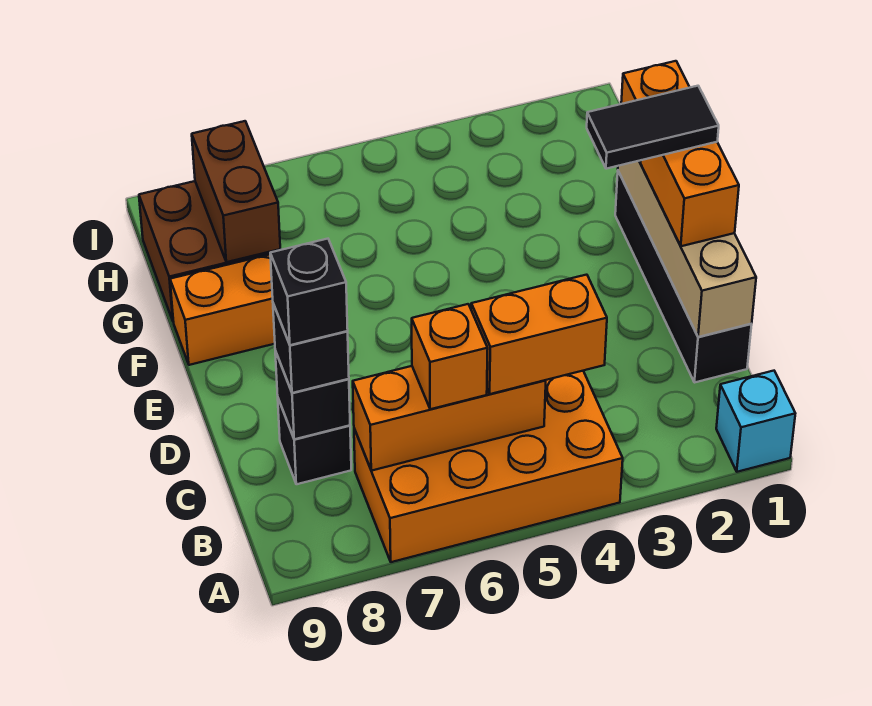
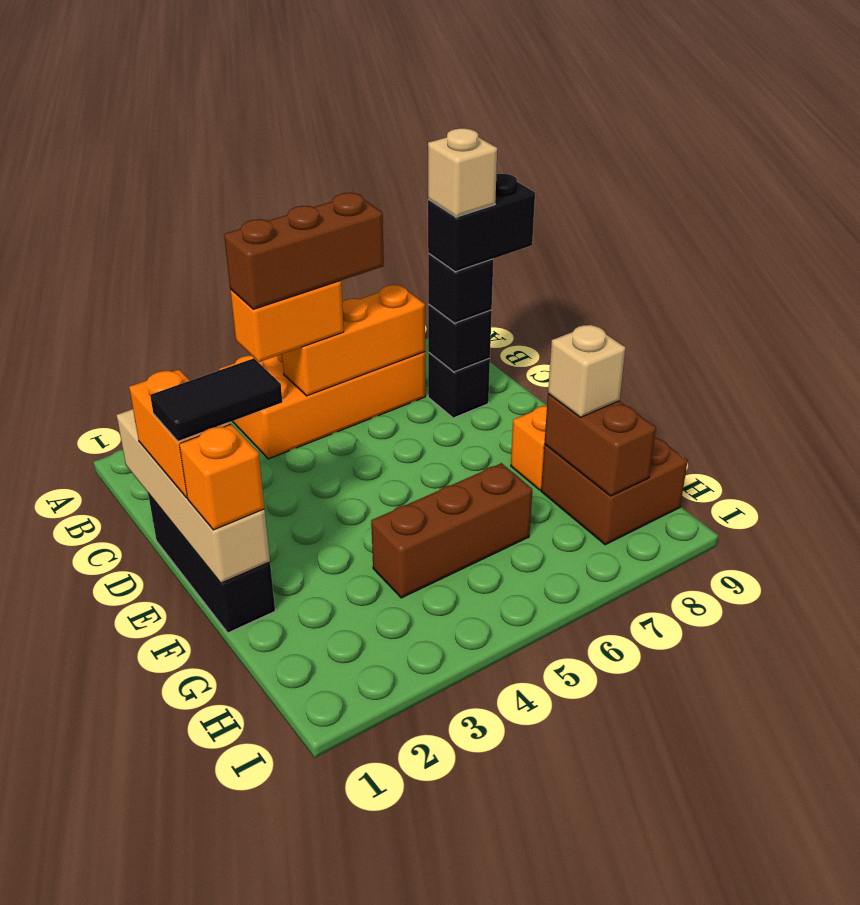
cyan 1x1 brick [716,371,795,472] -> none
none -> brown 1x3 brick [224,193,384,309]
orange 1x1 brick [412,304,488,409] -> none
black 1x4 brick [615,171,752,383] -> black 1x3 brick [148,494,275,633]
black 1x1 brick [270,239,348,345] -> black 1x2 brick [428,174,535,272]
none -> tan 1x1 brick [428,128,497,217]
none -> brown 1x3 brick [371,463,532,598]
none -> tan 1x1 brick [548,325,625,417]

